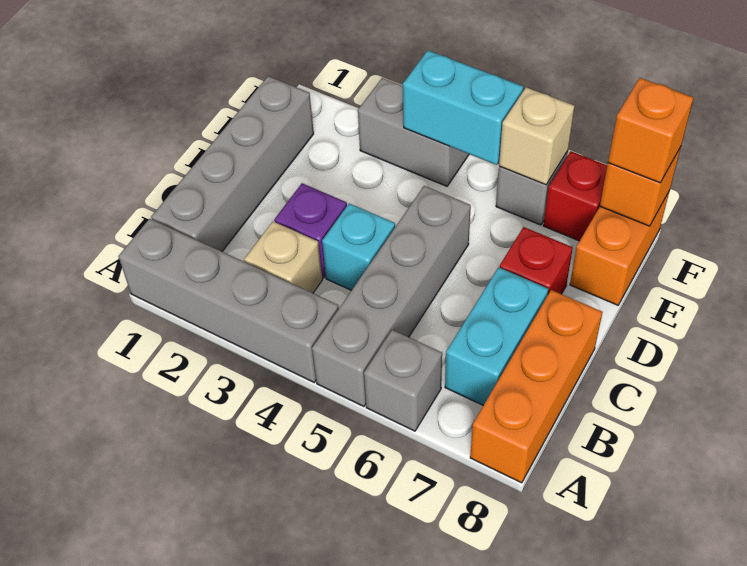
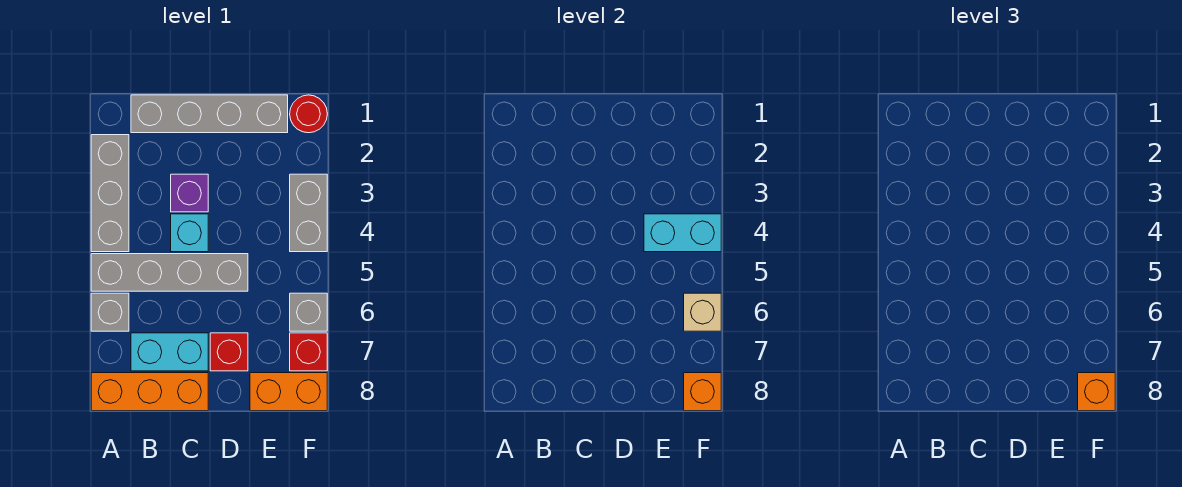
grey 1x4 brick [118,219,339,382] -> grey 1x3 brick [91,135,129,252]
tan 1x1 brick [244,222,323,293] -> none
none -> red 1x1 round brick [290,95,327,133]
cyan 1x2 brick [403,51,523,165] -> cyan 1x2 brick turned to [644,214,721,252]

